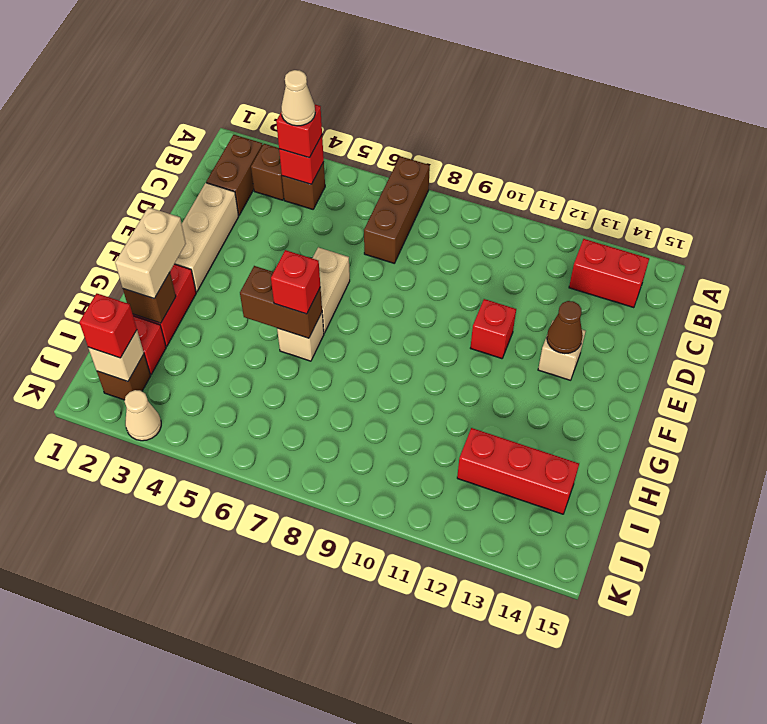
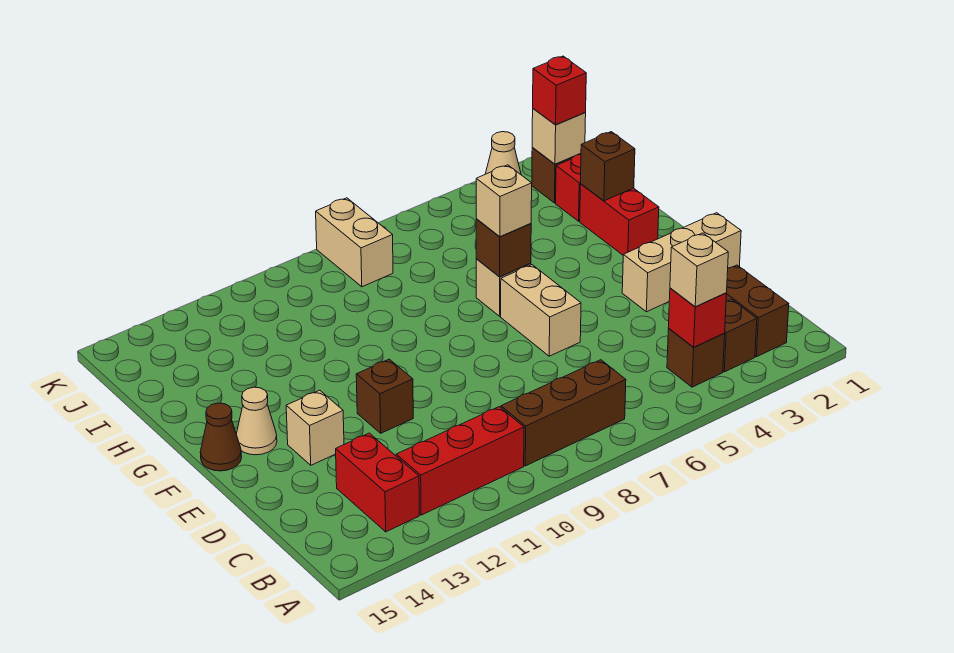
brown 1x3 brick [364,156,430,263] -> brown 1x3 brick turned to [501,360,626,466]
red 1x1 brick [276,105,322,158] -> tan 1x1 brick [670,233,728,307]
tan 1x1 cone [281,70,315,126] -> tan 1x1 cone moved to [236,387,277,455]
red 1x2 brick [569,239,649,308] -> red 1x2 brick turned to [336,433,419,532]
tan 1x3 brick [175,183,239,292] -> tan 1x3 brick turned to [622,213,741,312]
red 1x1 brick [471,299,516,359] -> brown 1x1 brick [356,359,413,433]
brown 1x1 cone [547,301,583,354] -> brown 1x1 cone moved to [200,403,242,471]
tan 1x2 brick [115,207,186,298] -> tan 1x2 brick moved to [316,198,393,287]
brown 1x2 brick [240,266,322,338] -> brown 1x1 brick [476,219,531,277]
red 1x1 brick [271,250,320,314] -> tan 1x1 brick [476,165,532,237]
red 1x3 brick [457,428,579,514] -> red 1x3 brick moved to [396,407,524,515]

